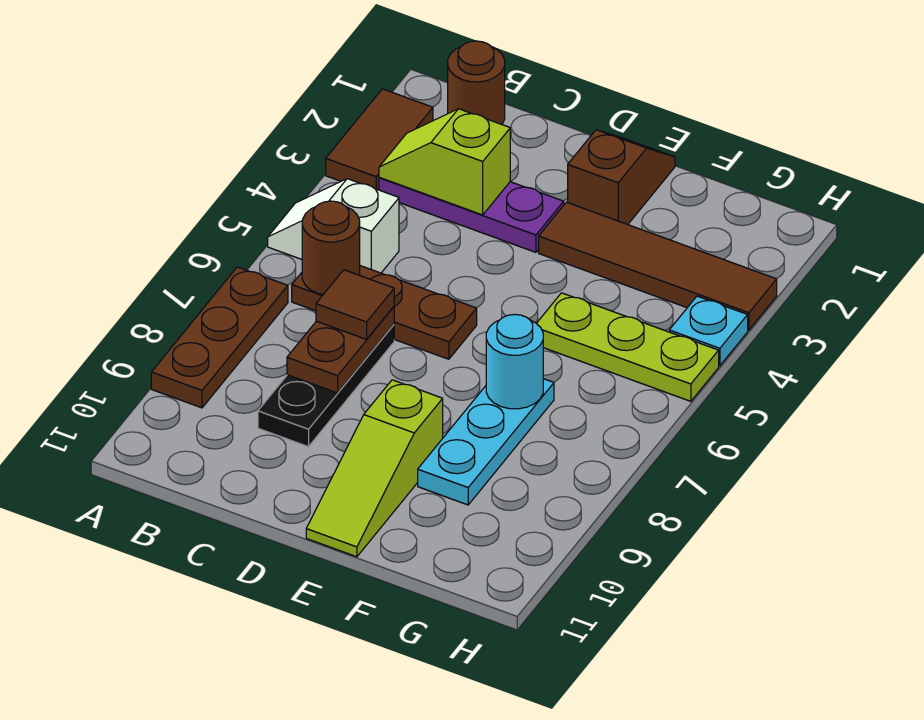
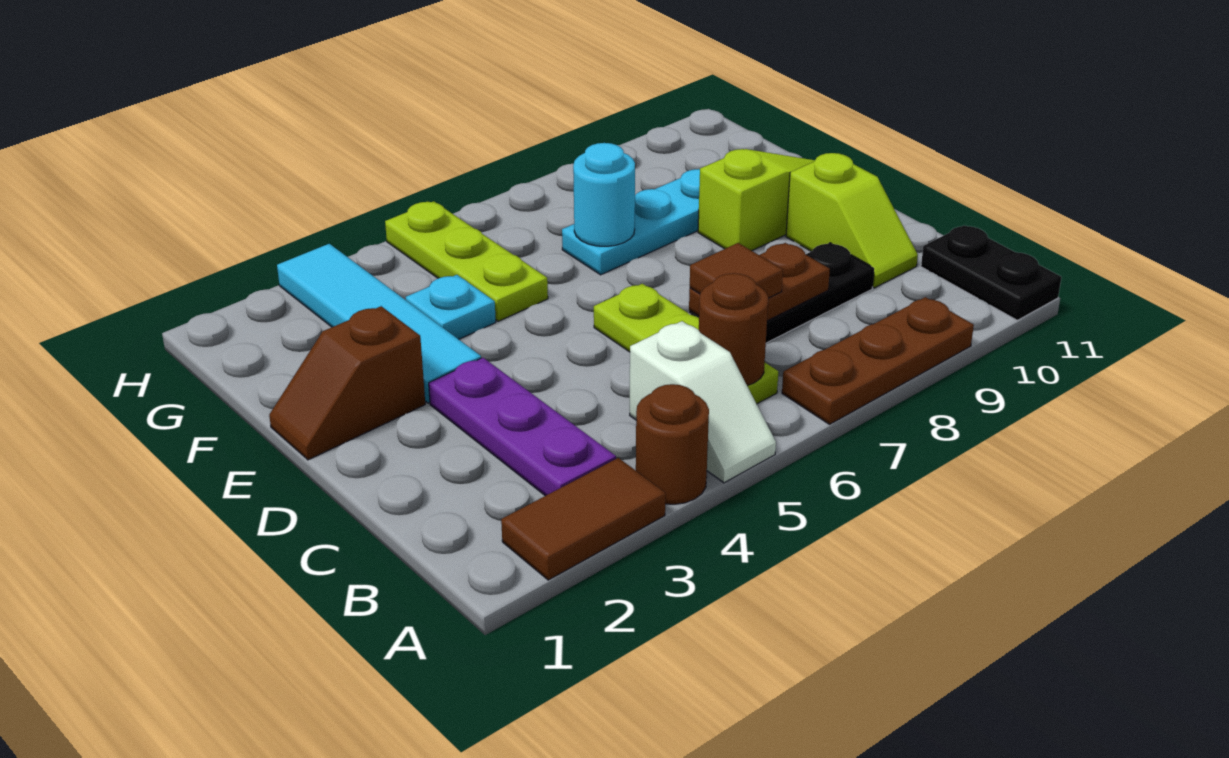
none -> black 1x2 plate [921,225,1062,320]
brown 1x1 round brick [448,41,505,124] -> brown 1x1 round brick moved to [636,384,709,504]
lime 1x2 slope [379,109,510,215] -> lime 1x2 slope moved to [786,153,918,288]
brown 1x3 plate [292,266,477,359] -> lime 1x3 plate [594,284,778,404]
brown 1x4 tile [539,202,777,330] -> cyan 1x4 tile [277,244,481,403]
cyan 1x1 plate [669,296,748,366] -> cyan 1x1 plate moved to [406,275,496,339]

